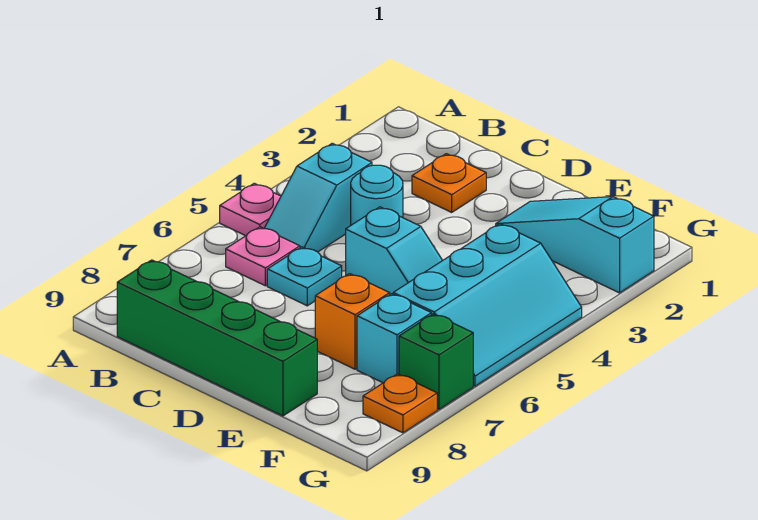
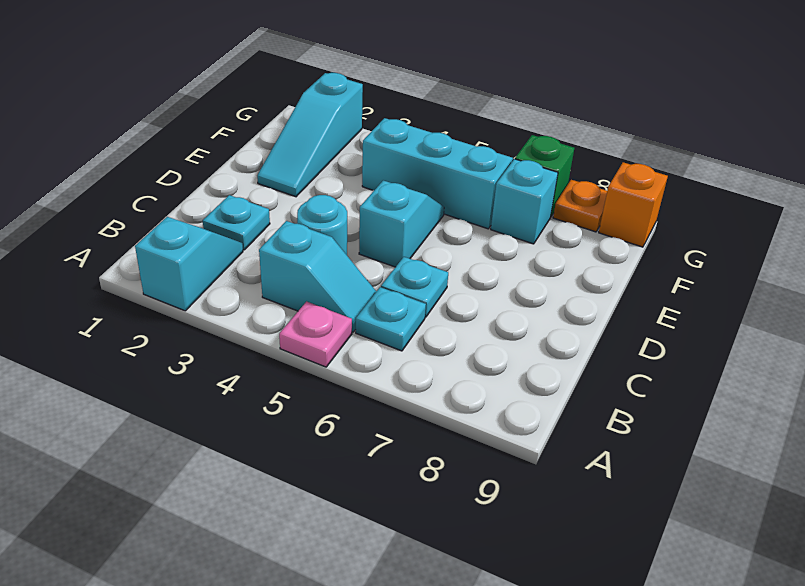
none -> cyan 1x2 slope [135,217,243,311]
pink 1x1 plate [226,227,300,286] -> cyan 1x1 plate [356,287,426,351]
green 1x4 brick [117,260,317,416] -> none
orange 1x1 plate [412,154,486,212] -> cyan 1x1 plate [203,195,270,250]
orange 1x1 brick [315,274,390,369] -> orange 1x1 brick moved to [599,162,668,247]

